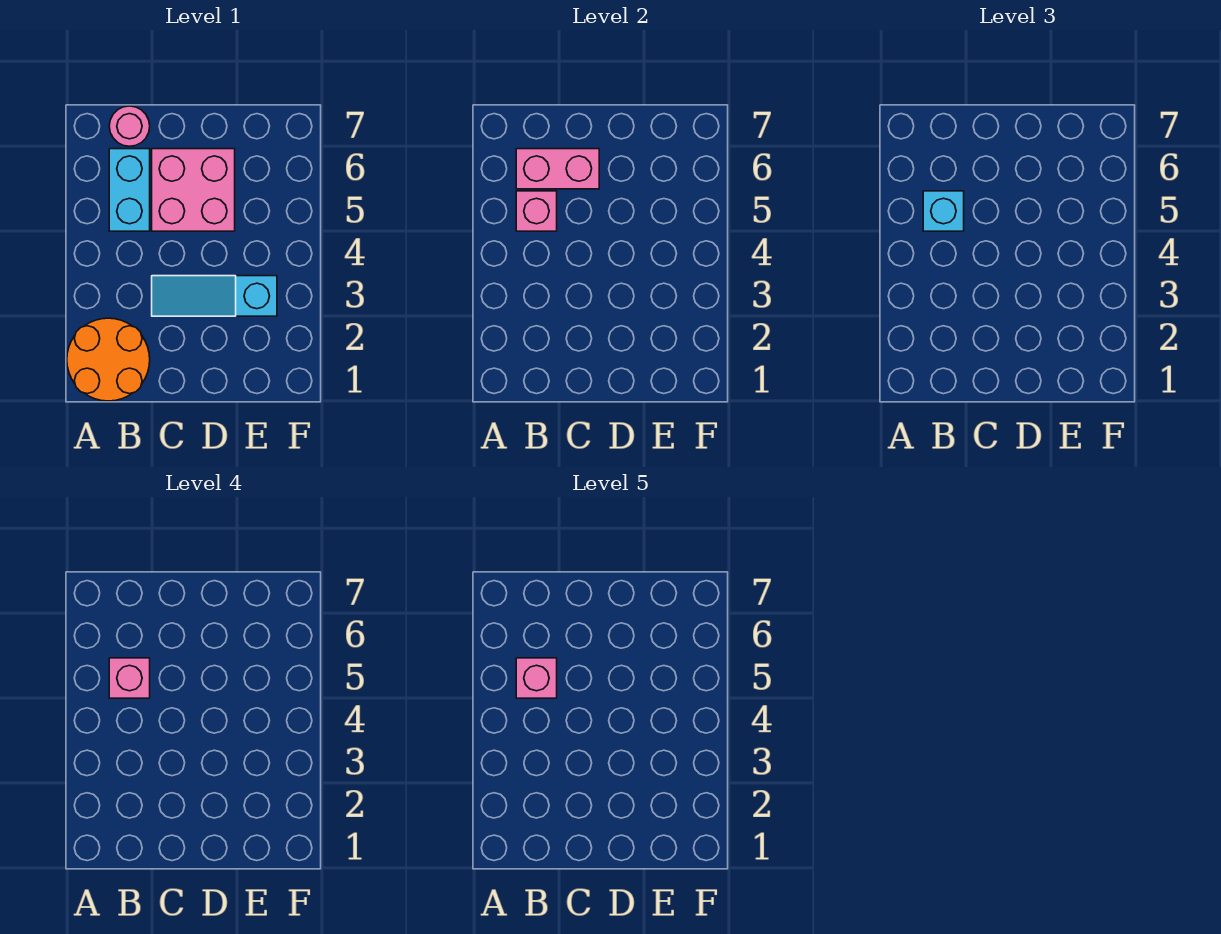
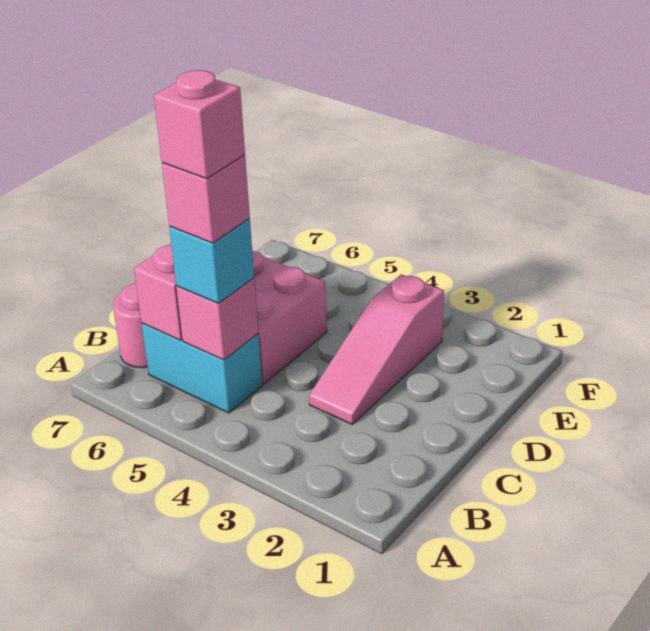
orange 2x2 round brick [67,318,150,401] -> none
cyan 1x3 slope [152,276,277,316] -> pink 1x3 slope [309,274,444,424]

